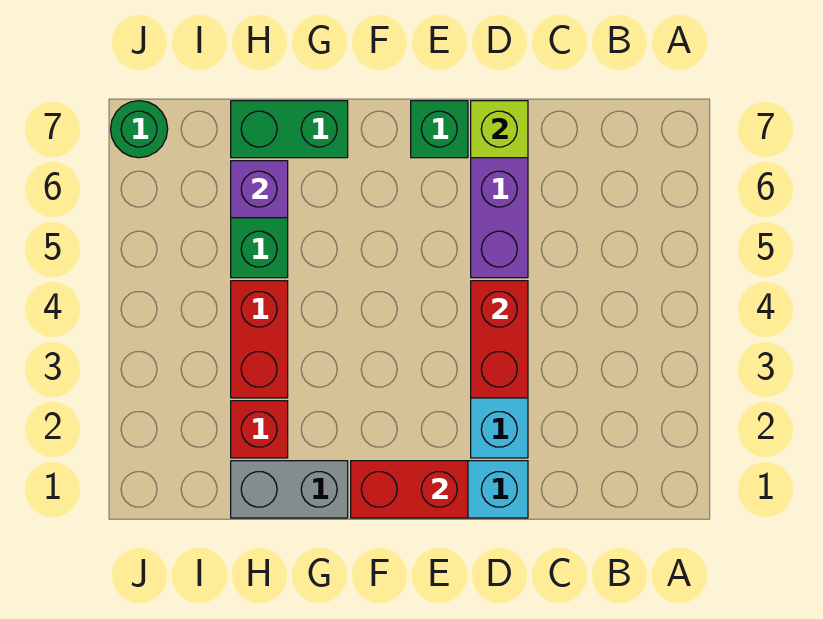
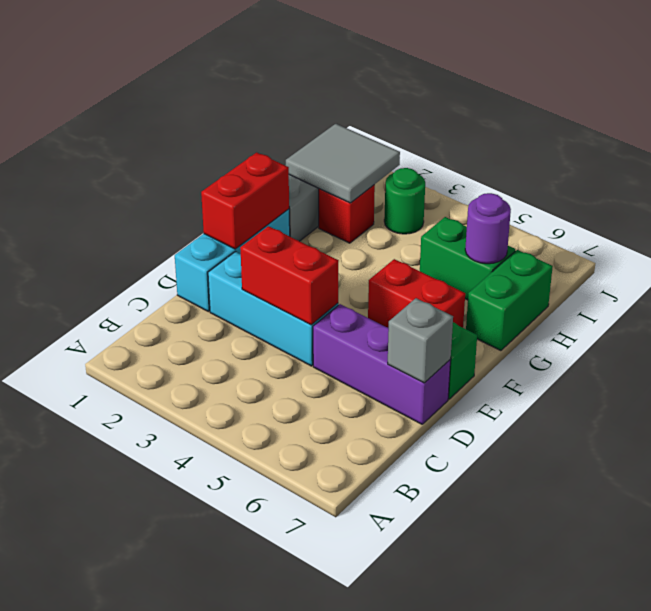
lime 1x1 brick [471,101,528,158] -> grey 1x1 brick [388,298,453,383]
none -> grey 2x2 tile [286,124,400,203]
red 1x2 brick [231,281,288,398] -> red 1x2 brick moved to [368,259,465,328]
purple 1x1 brick [231,161,288,218] -> purple 1x1 round brick [465,193,511,264]
green 1x1 round brick [111,101,168,158] -> green 1x1 round brick moved to [384,168,425,234]

